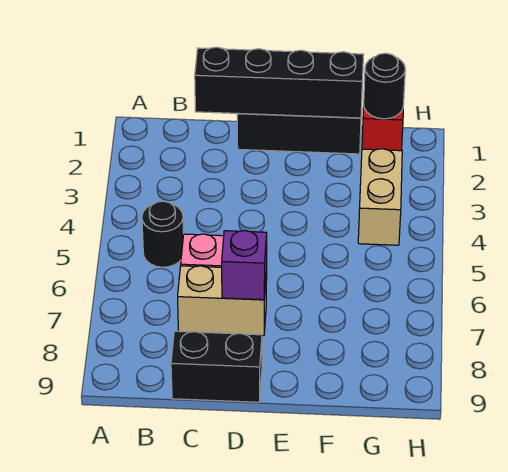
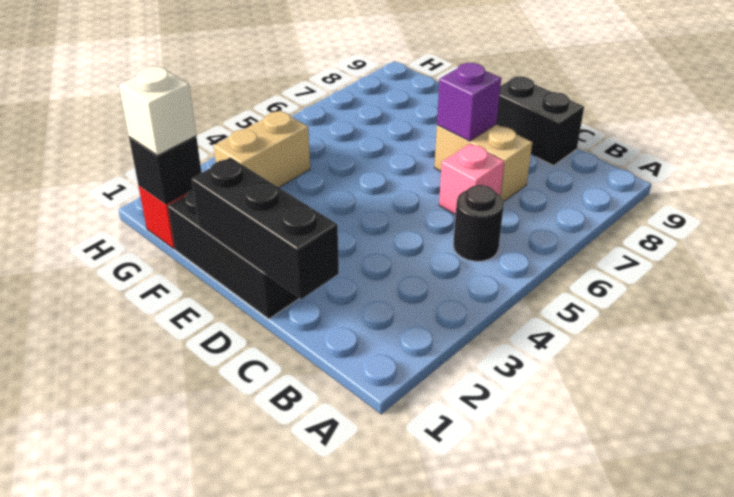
black 1x4 brick [195,47,364,118] -> black 1x3 brick [192,157,339,299]
black 1x1 round brick [364,53,405,119] -> black 1x1 brick [129,136,202,204]
none -> white 1x1 brick [119,67,196,155]

